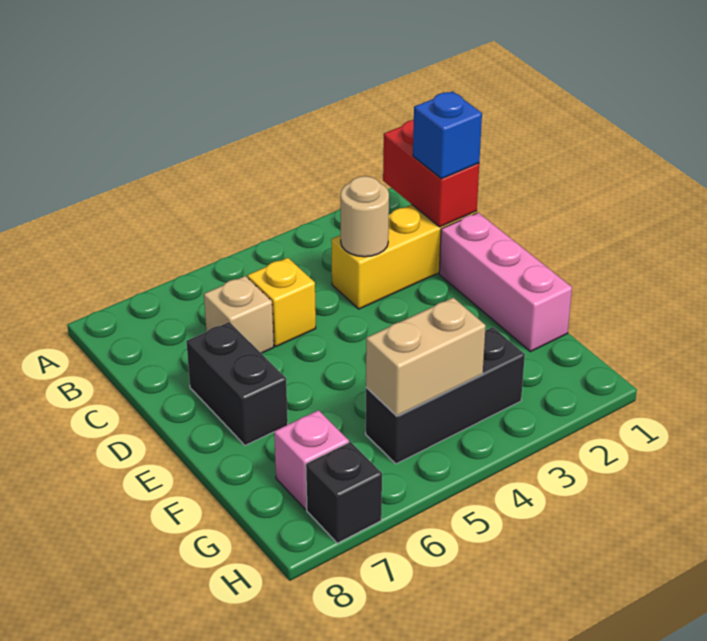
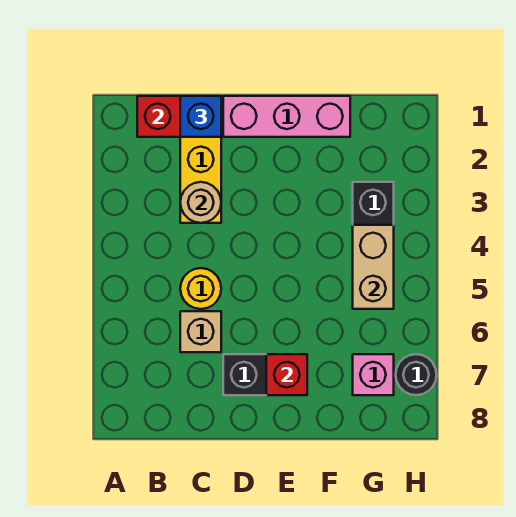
yellow 1x1 brick [247,258,316,347] -> yellow 1x1 round brick [180,268,221,309]
none -> red 1x1 brick [266,354,307,395]
black 1x1 brick [306,442,382,543] -> black 1x1 round brick [396,354,437,395]

